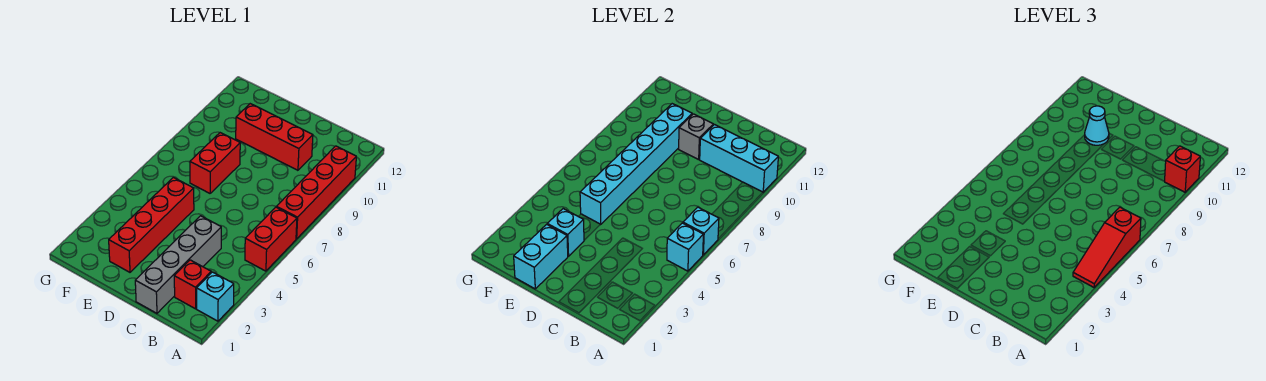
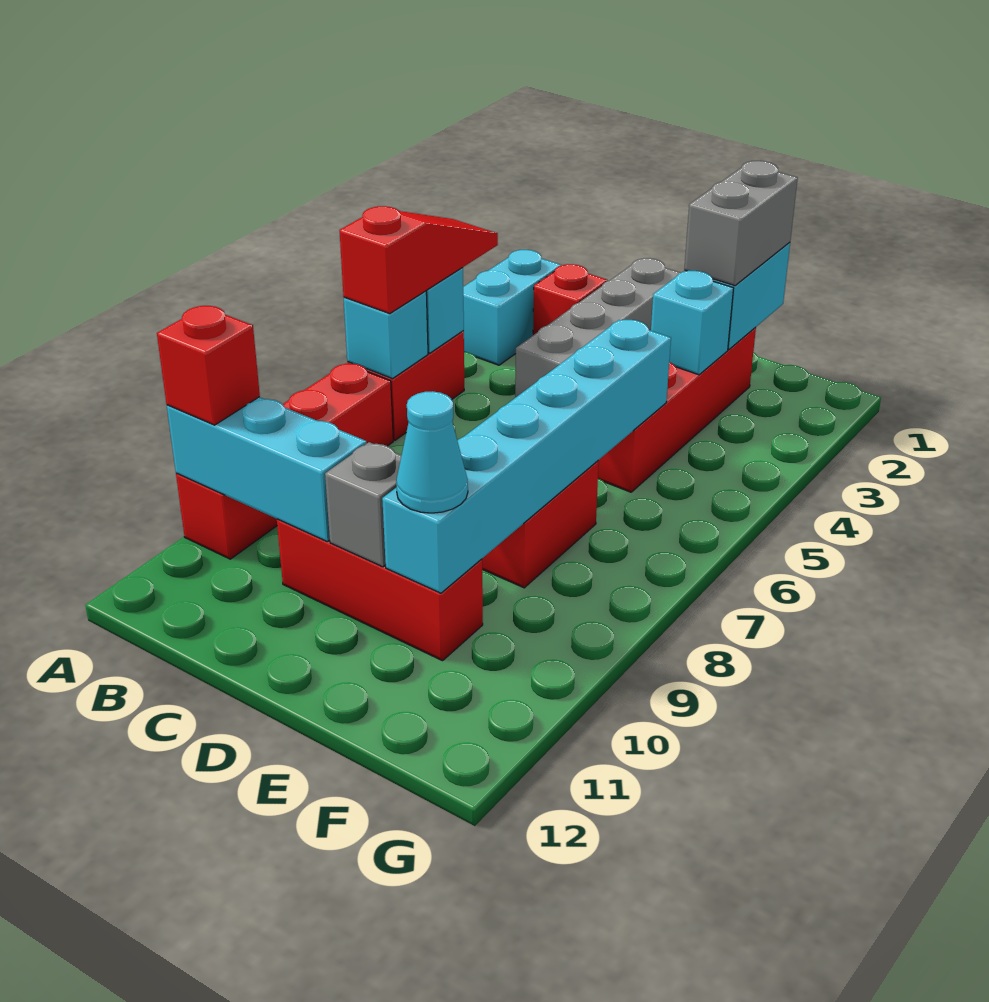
cyan 1x1 brick [197,272,234,321] -> cyan 1x2 brick [463,250,561,365]
none -> grey 1x2 brick [684,161,798,286]

